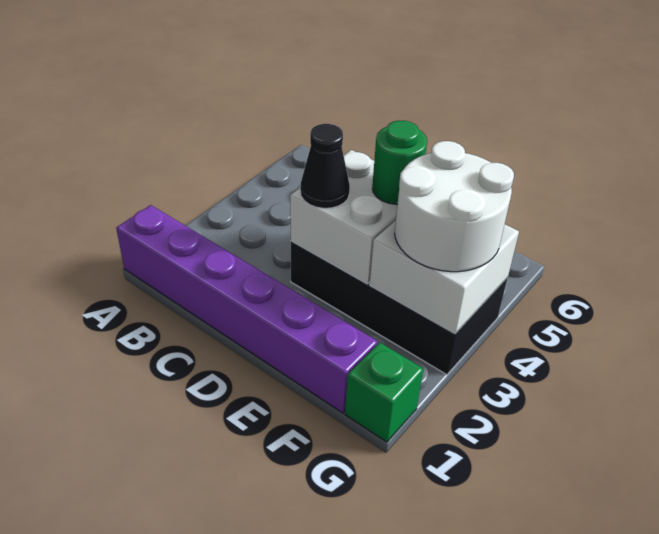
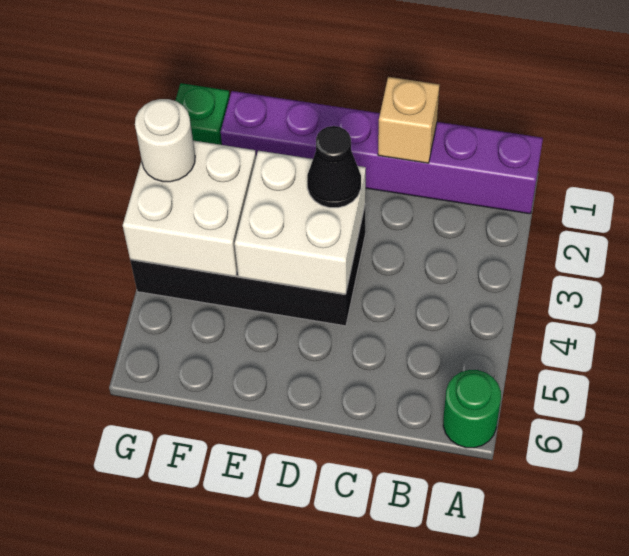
none -> tan 1x1 brick [378,77,439,163]
green 1x1 round brick [372,121,427,205] -> green 1x1 round brick moved to [443,370,501,448]
white 2x2 round brick [395,141,514,272] -> white 1x1 round brick [135,99,195,182]

